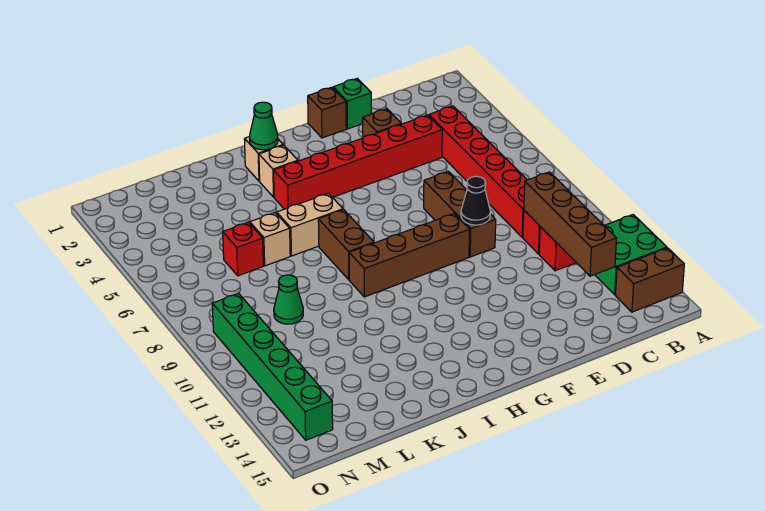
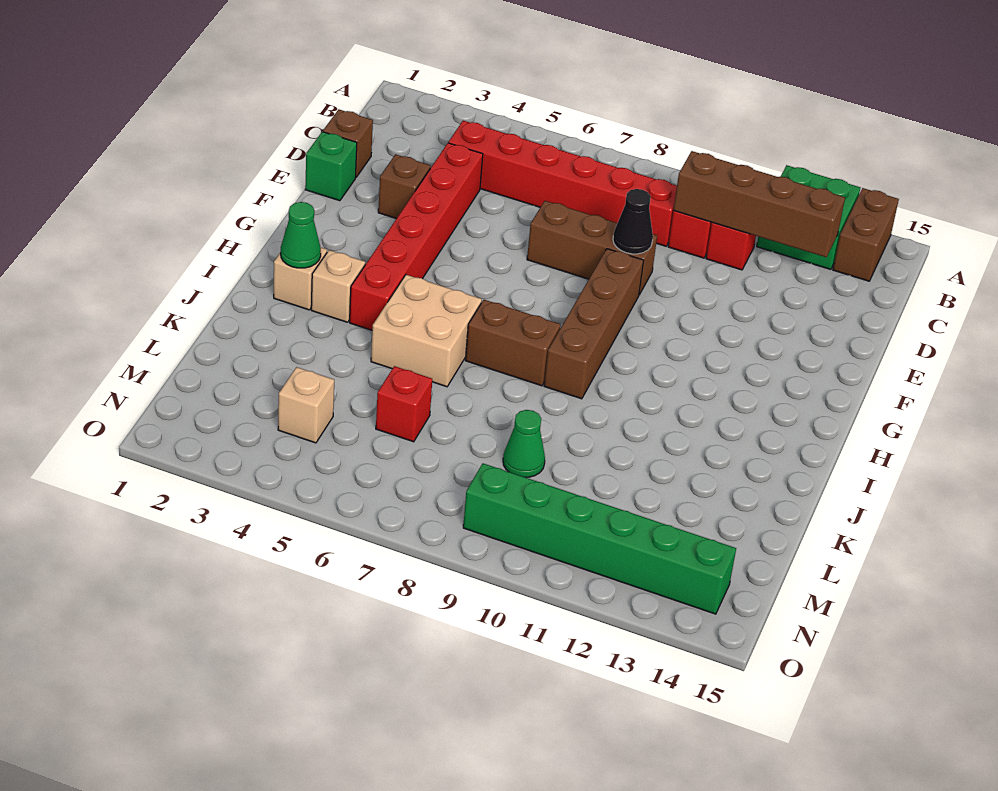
brown 1x1 brick [308,87,346,138] -> brown 1x1 brick moved to [323,109,373,177]
tan 1x2 brick [277,193,343,256] -> tan 2x2 brick [371,275,482,387]
tan 1x1 brick [250,213,290,266] -> tan 1x1 brick moved to [278,367,334,443]

